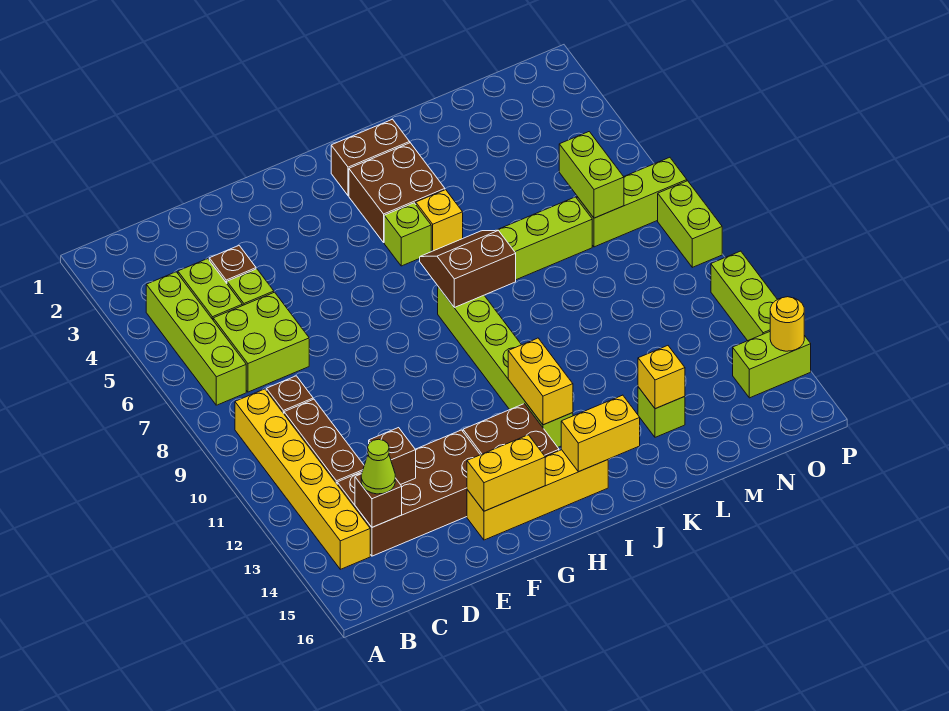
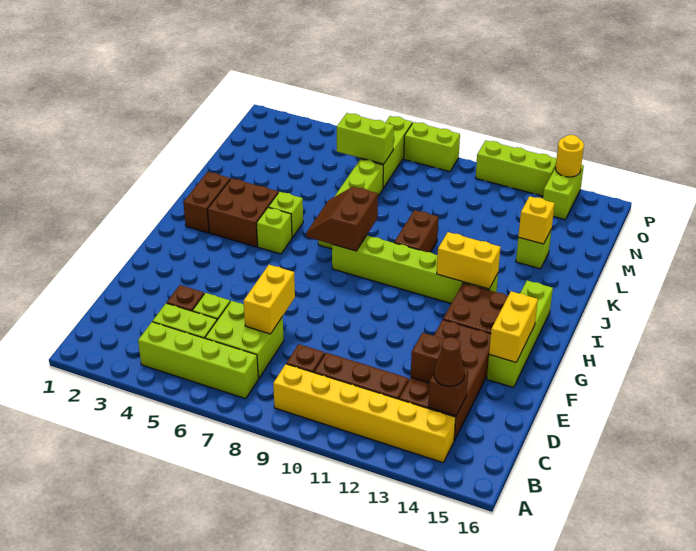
lime 1x1 cone [361,439,395,494] -> brown 1x1 cone [434,337,464,386]
yellow 1x4 brick [467,450,608,540] -> lime 1x4 brick [487,281,553,387]
yellow 1x2 brick [561,395,640,472] -> yellow 1x2 brick moved to [243,265,295,334]
yellow 1x1 brick [416,190,463,252] -> lime 1x1 brick [268,192,303,238]
none -> brown 1x2 brick [394,210,438,252]

